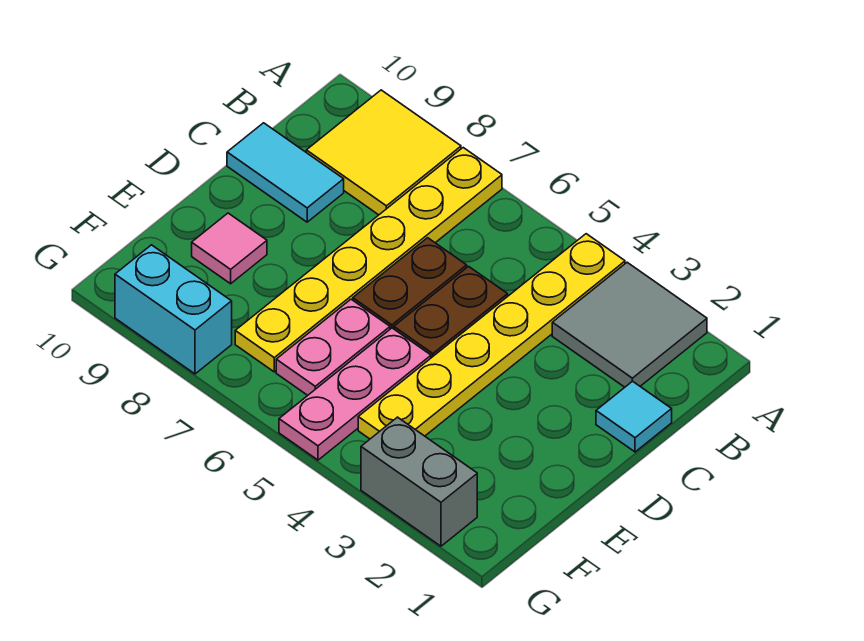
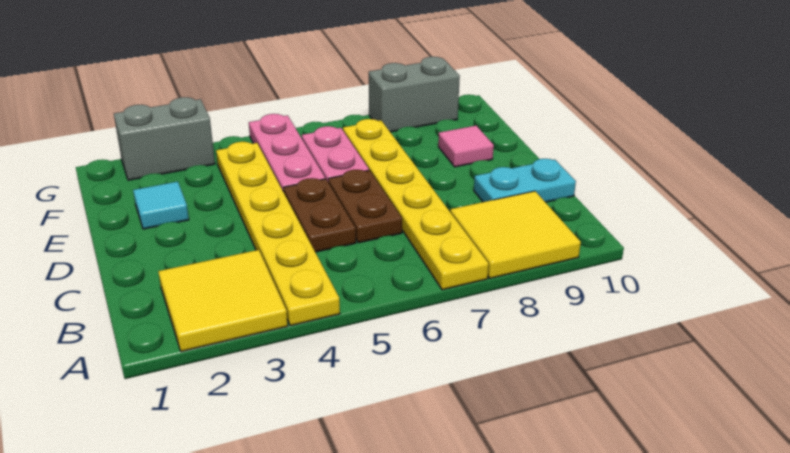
grey 2x2 tile [552,262,707,387] -> yellow 2x2 tile [158,250,288,352]
cyan 1x1 tile [596,381,672,452] -> cyan 1x1 tile moved to [133,182,189,229]
cyan 1x2 tile [227,123,344,222] -> cyan 1x2 plate [474,159,576,202]
cyan 1x2 brick [115,245,232,374] -> grey 1x2 brick [369,57,460,132]

